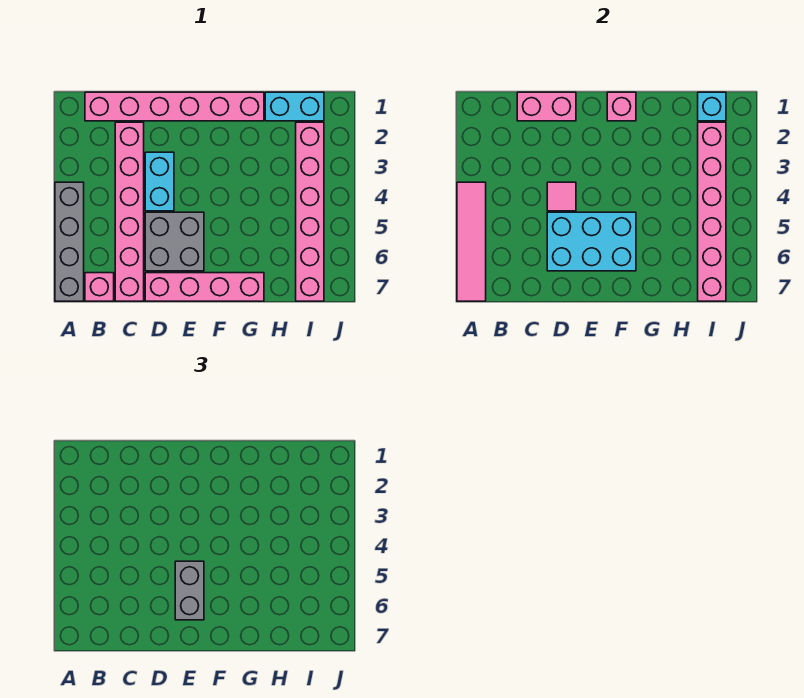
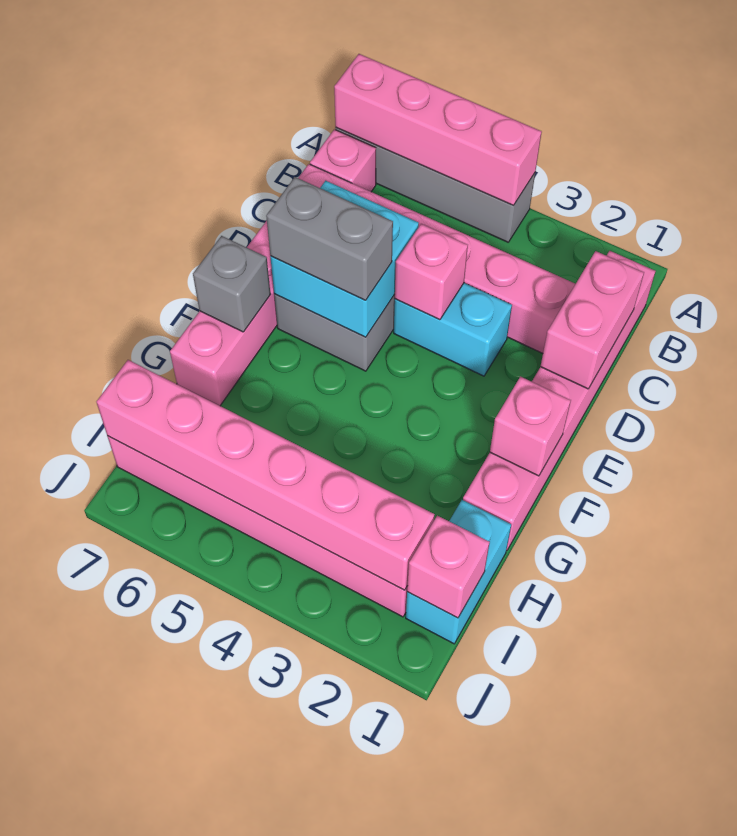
pink 1x4 tile [457,182,486,301] -> pink 1x4 brick [334,54,542,206]
pink 1x1 tile [547,182,576,211] -> pink 1x1 brick [395,224,468,320]
cyan 2x3 brick [547,212,636,271] -> cyan 2x2 brick [270,181,419,337]
none -> grey 1x1 brick [193,236,271,332]
cyan 1x1 brick [698,92,726,121] -> pink 1x1 brick [407,516,490,618]

